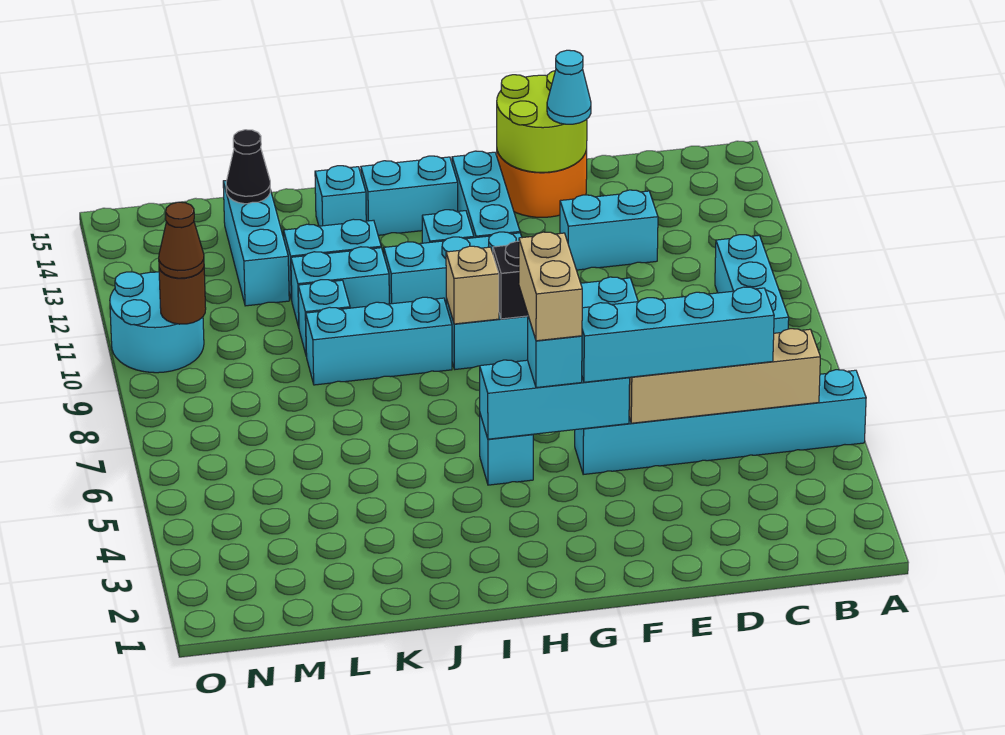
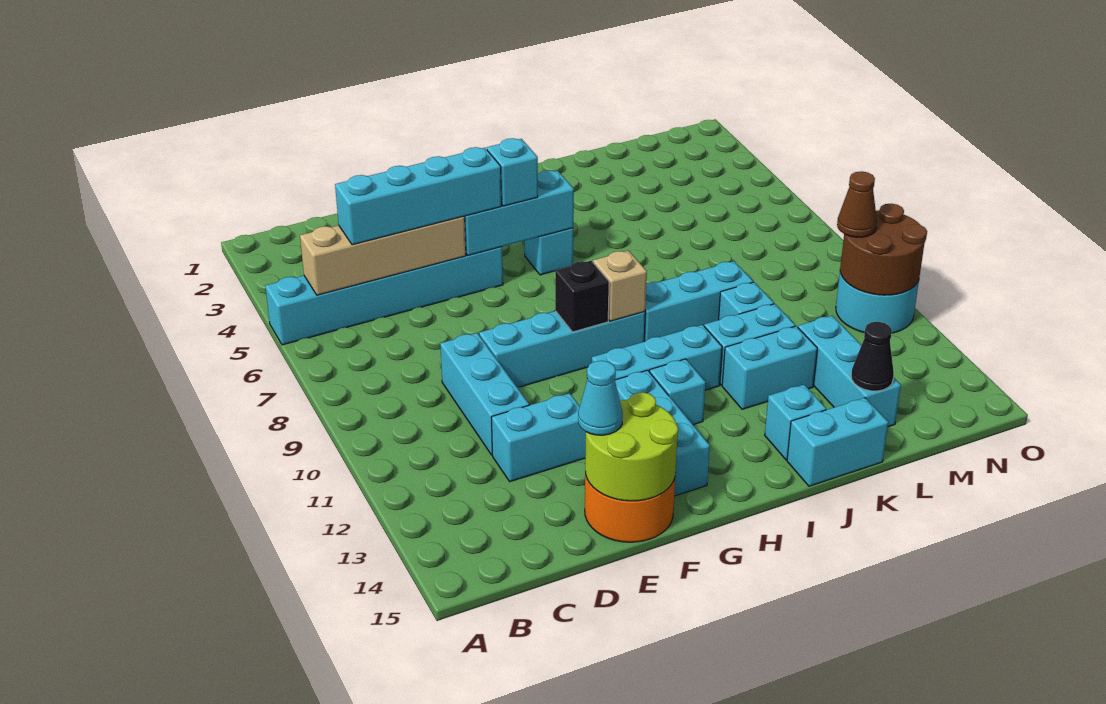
cyan 1x3 brick [715,235,789,333] -> cyan 1x3 brick moved to [440,333,529,455]
tan 1x2 brick [519,232,582,341] -> none
cyan 1x2 brick [361,156,458,235] -> cyan 1x2 brick moved to [787,398,888,486]
brown 1x1 round brick [159,268,206,324] -> brown 2x2 round brick [840,204,927,295]

